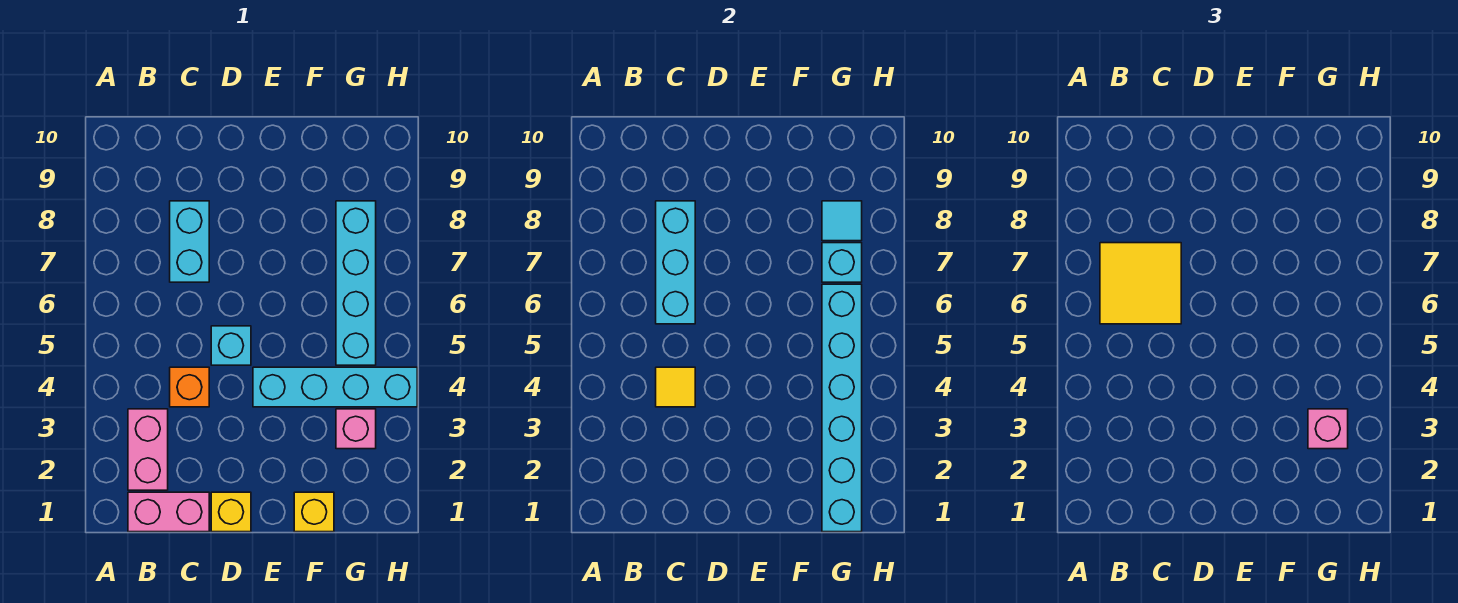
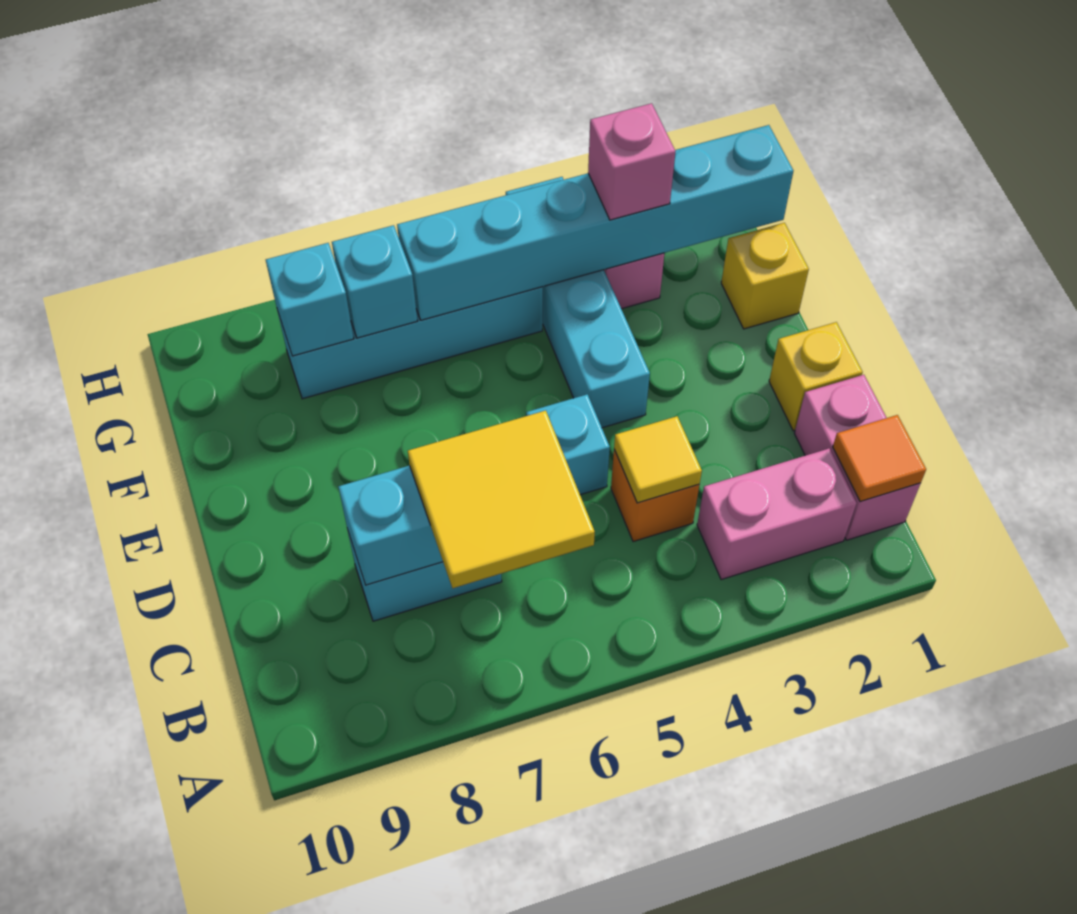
none -> orange 1x1 tile [833,415,926,502]
cyan 1x1 tile [822,201,862,241] -> cyan 1x1 brick [266,243,354,356]

